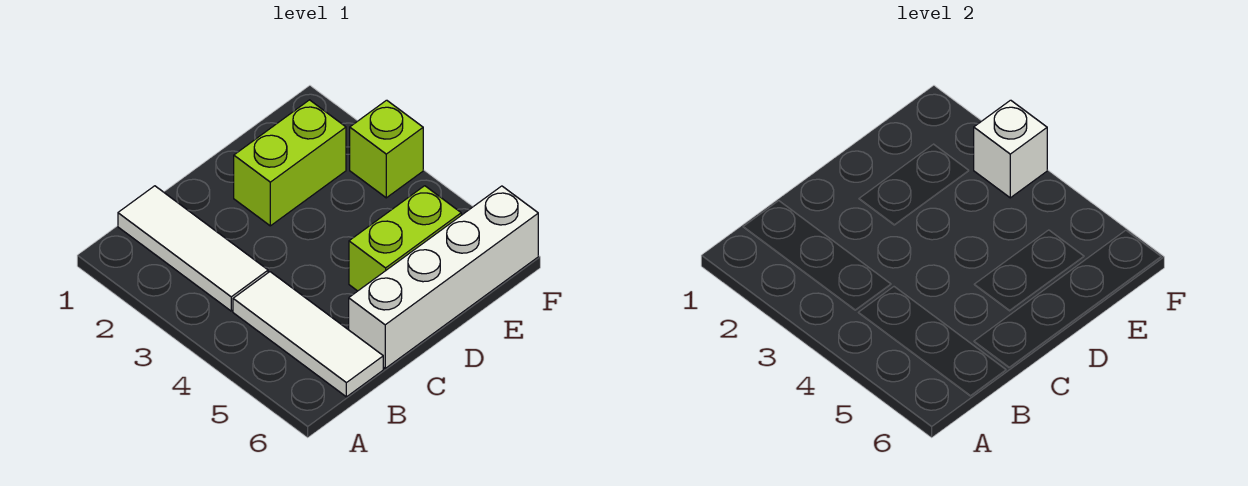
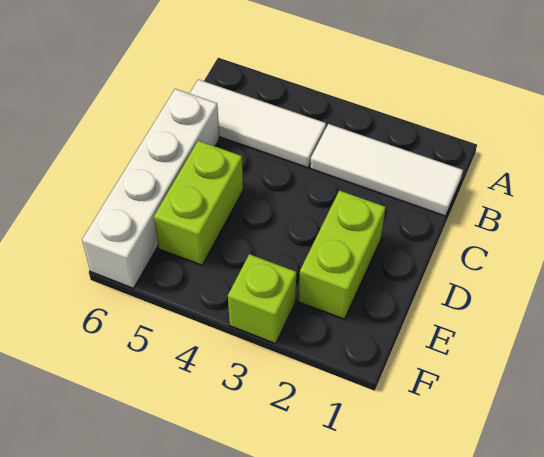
white 1x1 brick [974,100,1047,198] -> none

